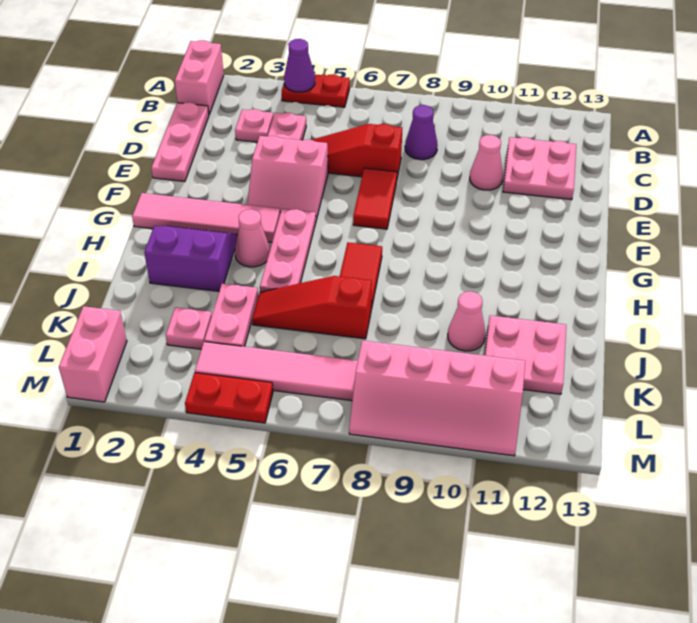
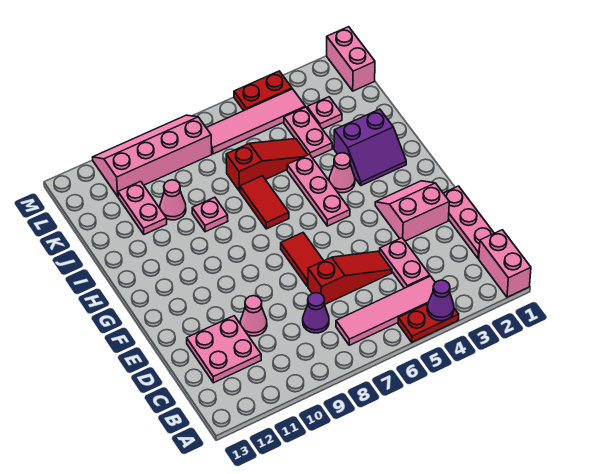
pink 1x1 plate [235,109,273,142] -> pink 1x1 plate moved to [192,197,228,232]
pink 2x2 slope [247,136,328,220] -> pink 2x2 slope moved to [375,181,449,241]
pink 1x4 tile [132,193,280,242] -> pink 1x4 tile moved to [336,276,435,345]
pink 2x2 plate [485,315,566,394] -> pink 1x2 plate [118,181,167,234]

